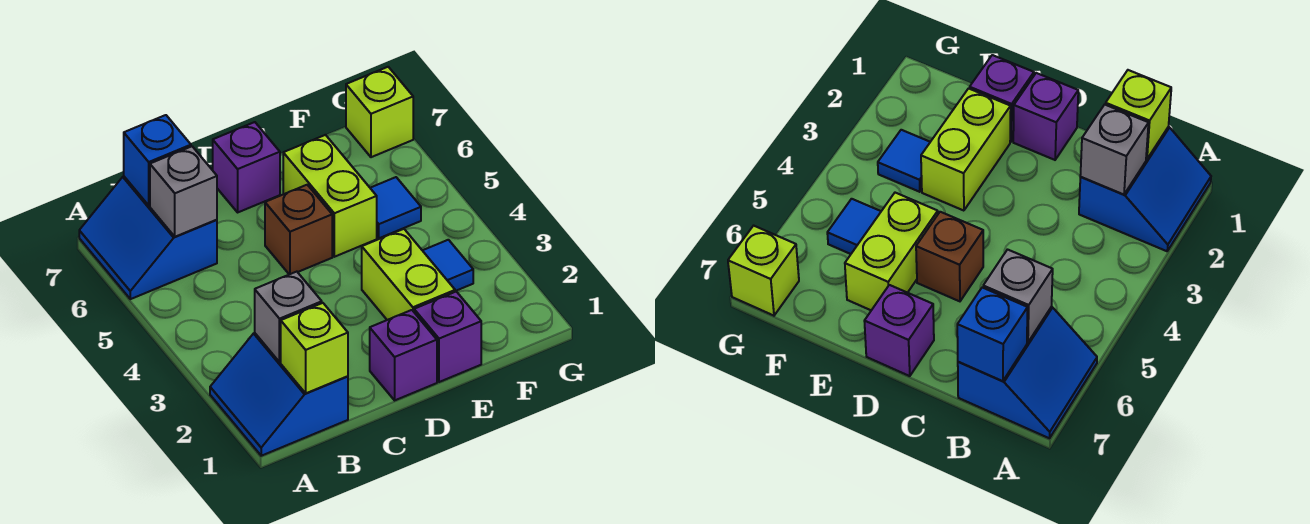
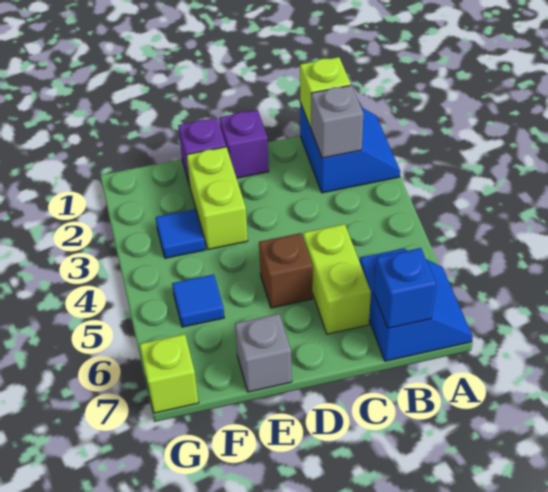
grey 1x1 brick [150,146,217,237] -> grey 1x1 brick moved to [235,314,292,392]
purple 1x1 brick [213,122,280,212] -> none
lime 1x2 brick [283,135,377,257] -> lime 1x2 brick moved to [303,224,371,334]

